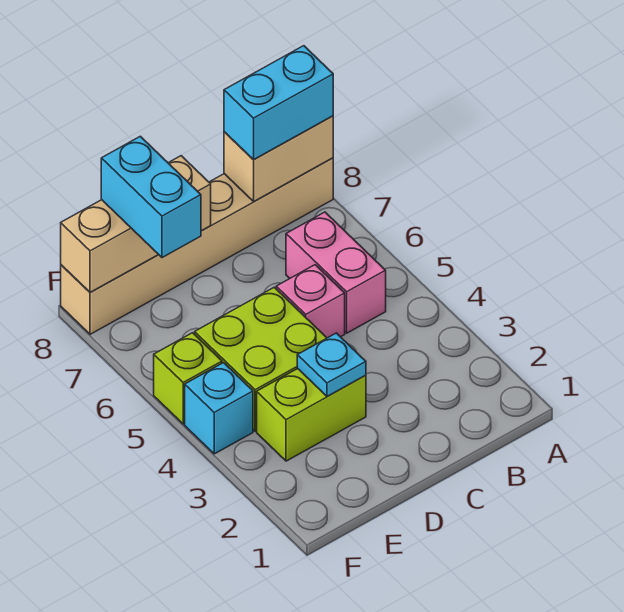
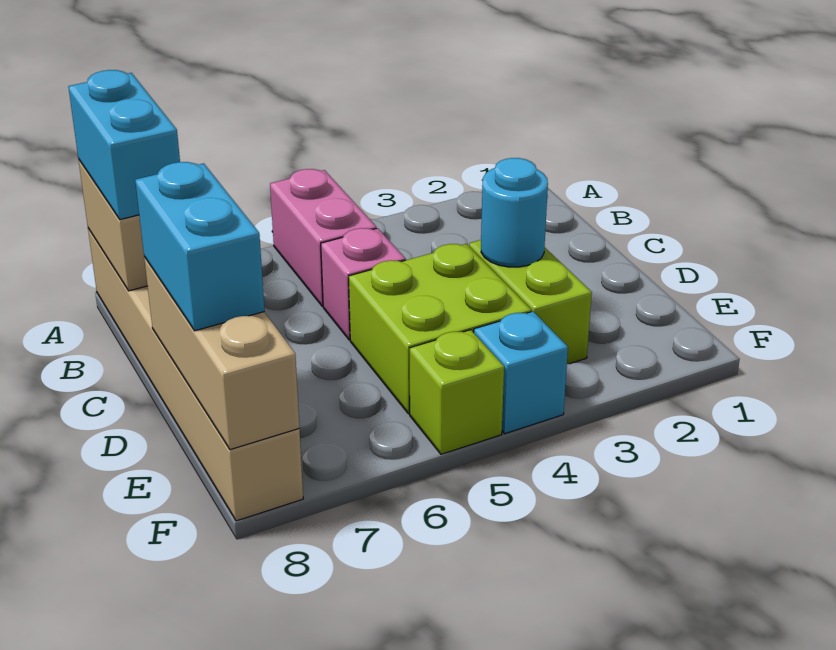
pink 1x2 brick [286,212,386,333] -> pink 1x2 brick turned to [270,169,377,306]
cyan 1x1 plate [297,333,366,397] -> cyan 1x1 round brick [481,158,548,267]
cyan 1x2 brick [101,136,201,258] -> cyan 1x2 brick turned to [135,162,265,331]

